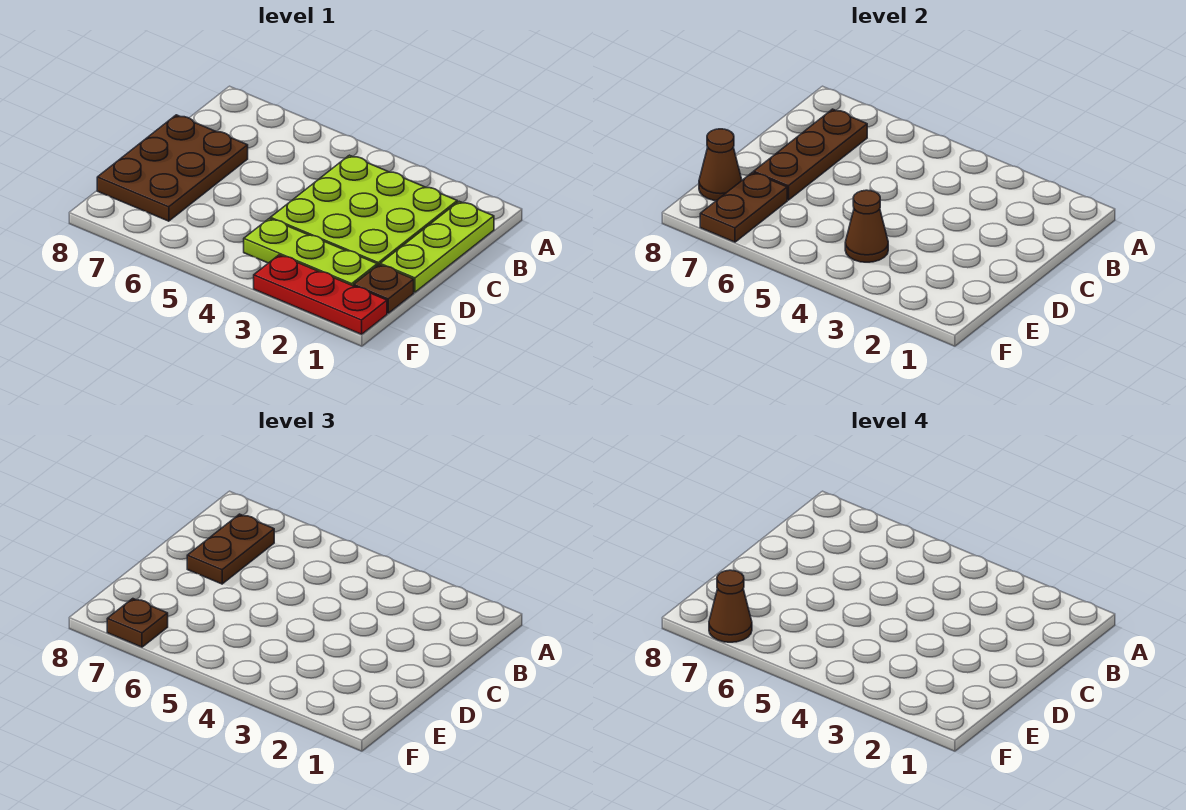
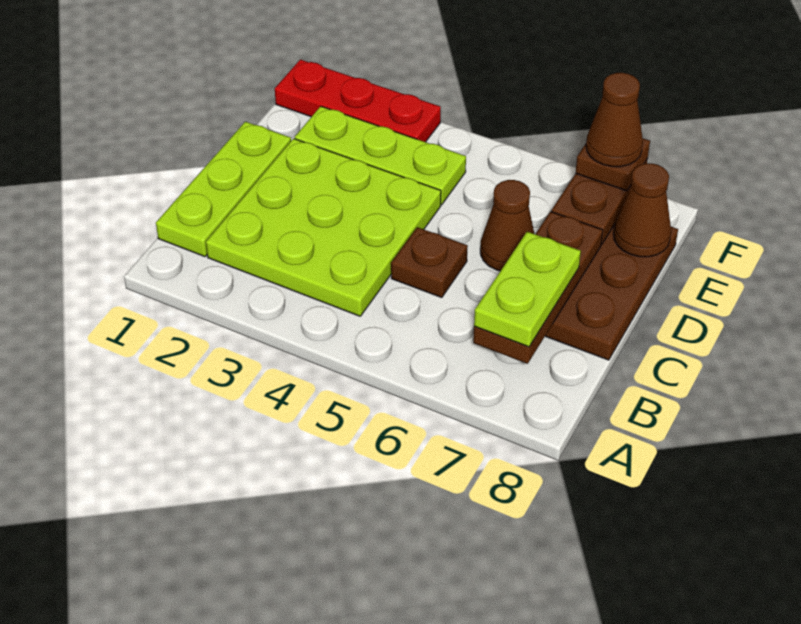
brown 1x2 plate [187,514,274,584] -> lime 1x2 plate [474,232,581,347]
brown 1x1 plate [354,265,414,313] -> brown 1x1 plate moved to [391,227,468,298]
brown 1x1 cone [845,190,888,262] -> brown 1x1 cone moved to [480,180,534,271]

